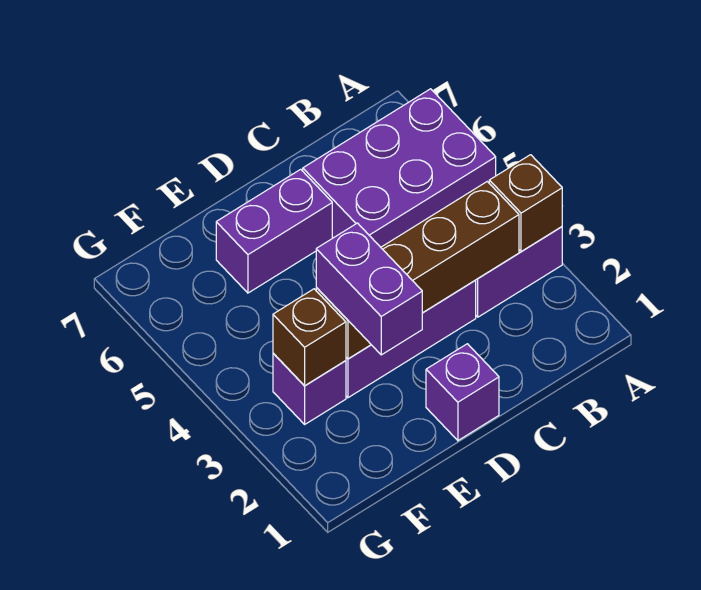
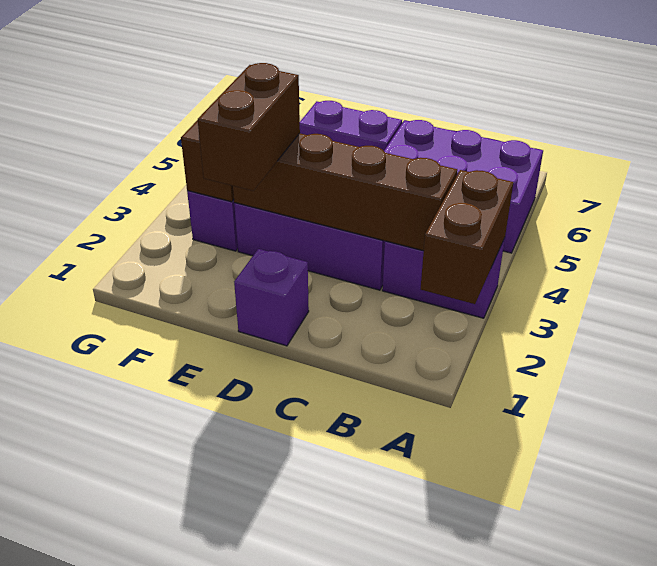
brown 1x1 brick [489,155,562,251] -> brown 1x2 brick [421,170,513,304]
purple 1x2 brick [316,223,422,355] -> brown 1x2 brick [198,63,300,191]

